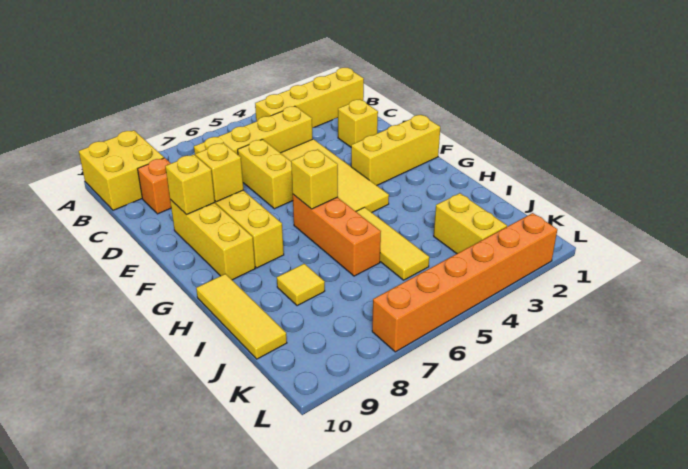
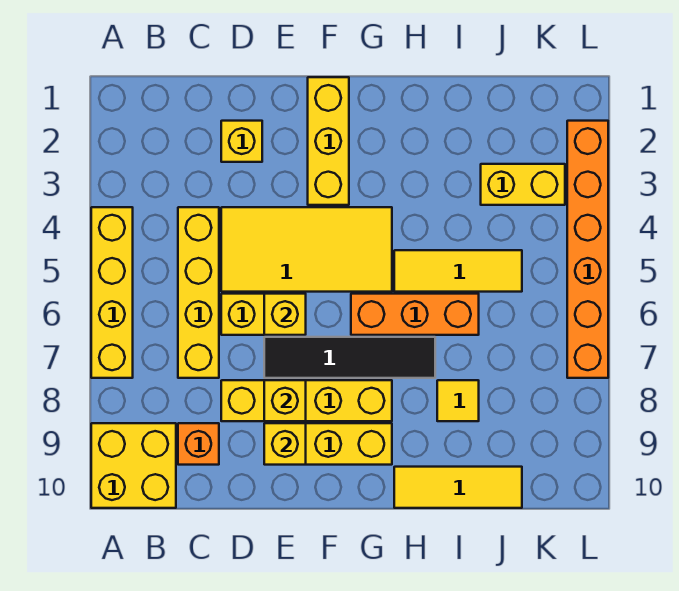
yellow 1x4 brick [255,68,364,128] -> yellow 1x4 brick moved to [91,207,133,378]
none -> black 1x4 tile [264,337,435,378]
yellow 1x1 brick [291,149,338,209] -> yellow 1x1 brick moved to [264,294,306,335]

